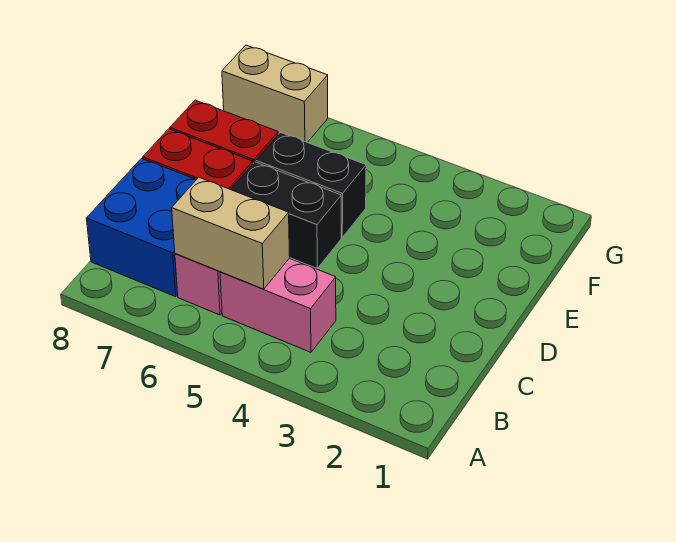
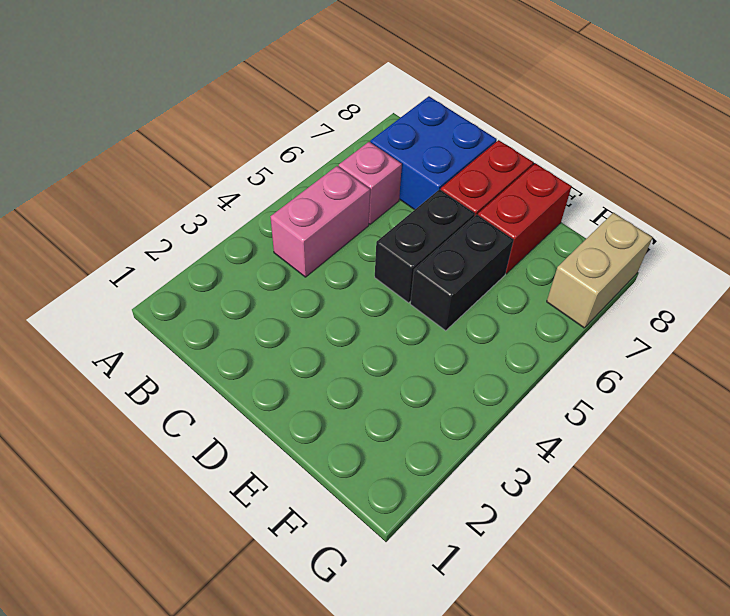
tan 1x2 brick [172,177,290,289] -> none

